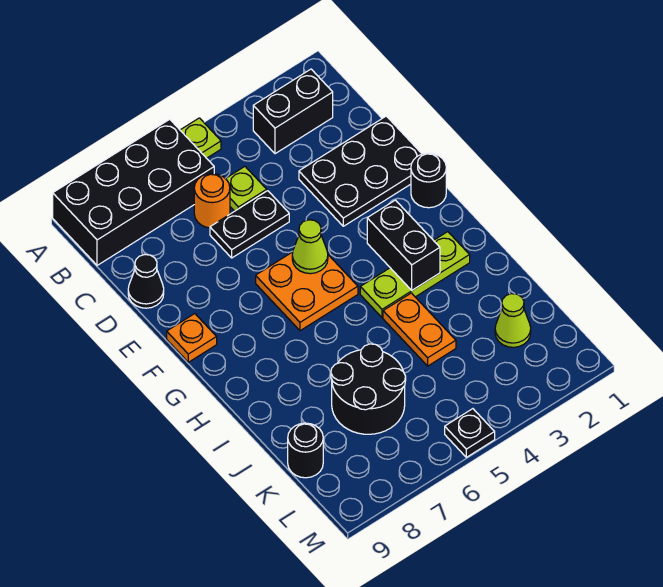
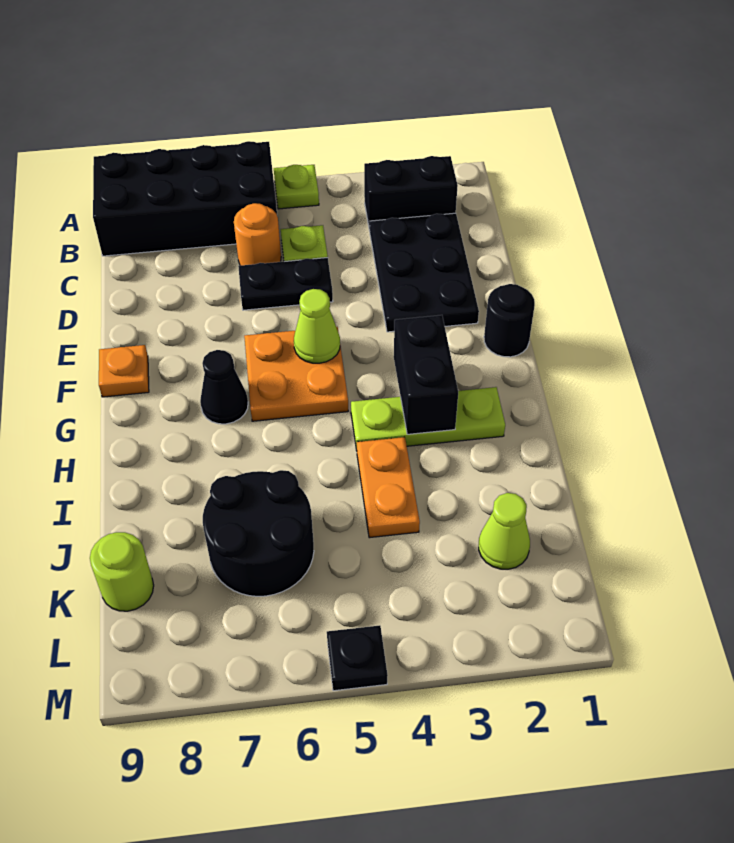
black 2x3 plate [299,116,422,226] -> black 2x3 plate turned to [370,213,479,332]
black 1x1 cone [128,255,164,308] -> black 1x1 cone moved to [200,350,248,424]
black 1x1 round brick [288,423,323,478] -> lime 1x1 round brick [90,532,154,611]

